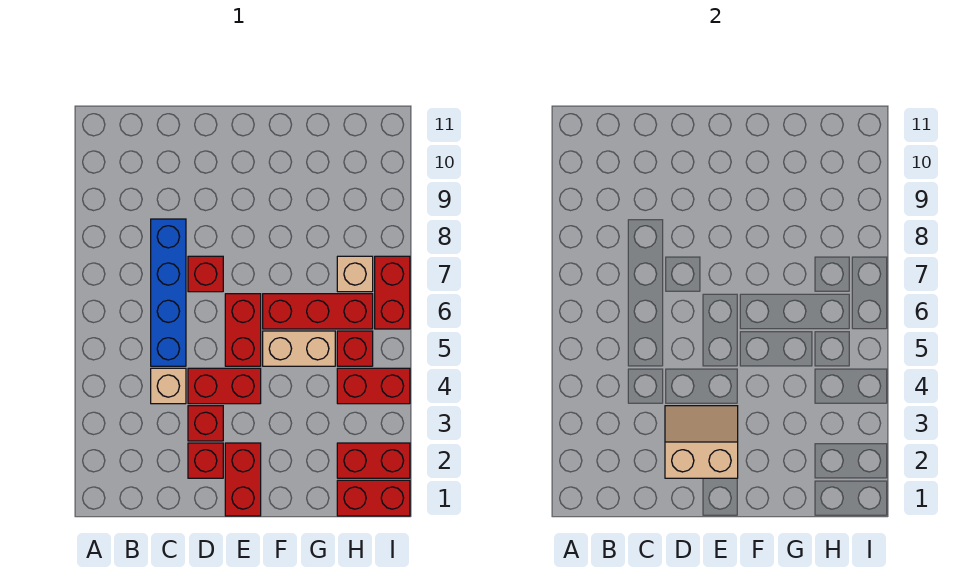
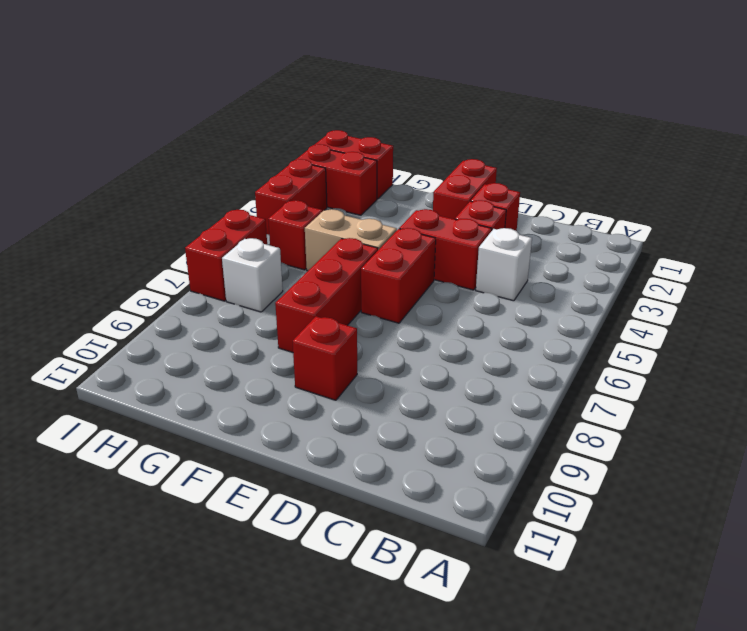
tan 1x1 brick [151,368,186,404] -> white 1x1 brick [476,228,532,301]
blue 1x4 brick [151,219,186,366] -> none
tan 2x2 slope [665,406,738,478] -> none
red 1x1 brick [188,256,223,292] -> red 1x1 brick moved to [293,316,357,400]
red 1x3 brick [263,294,373,329] -> red 1x3 brick turned to [275,238,378,353]
red 1x2 brick [337,368,410,404] -> red 1x2 brick turned to [255,159,327,235]
tan 1x1 brick [337,256,373,292] -> white 1x1 brick [222,238,283,312]

